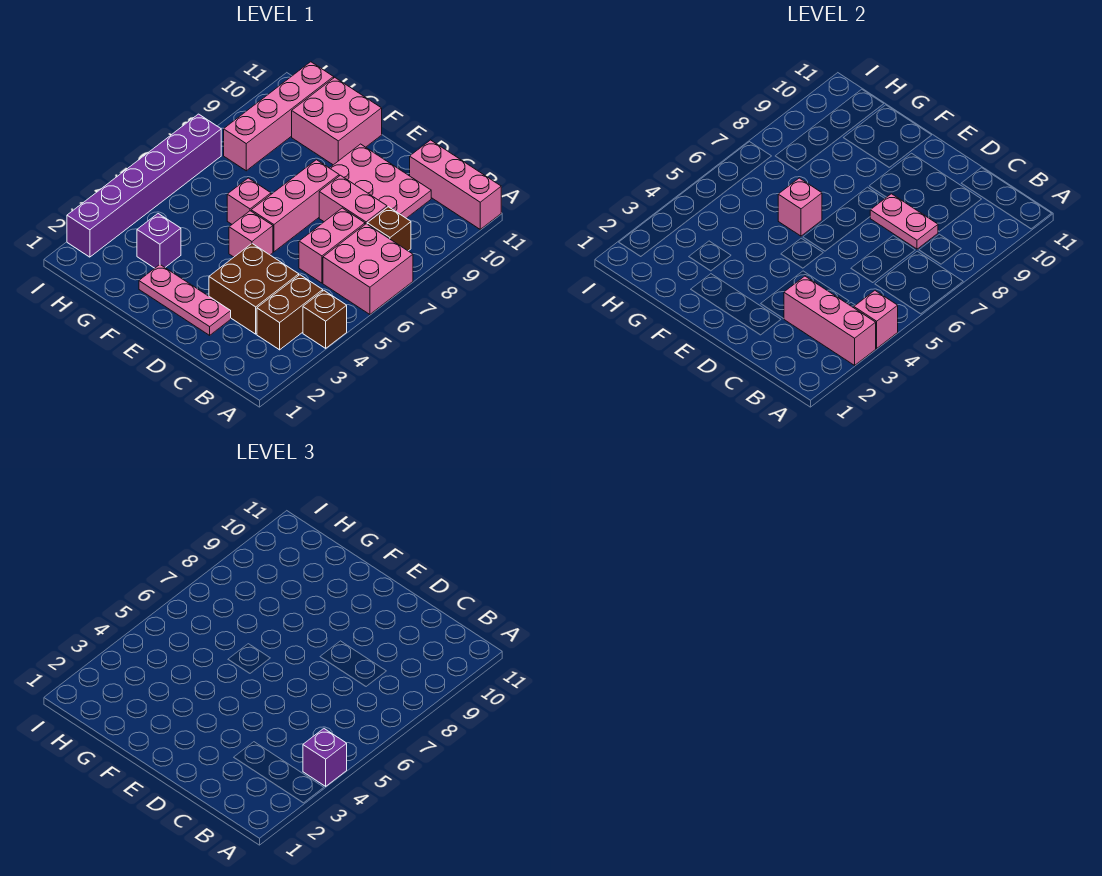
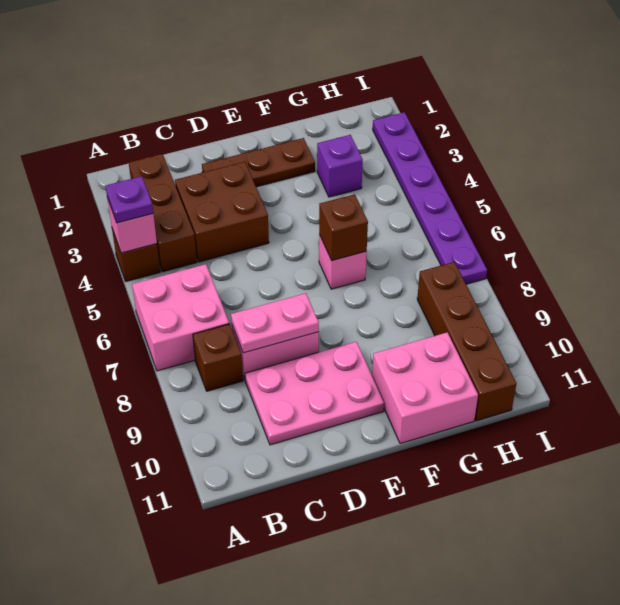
pink 1x3 brick [784,276,876,365] -> none
purple 1x1 brick [303,729,347,786] -> purple 1x1 plate [105,176,153,223]
pink 1x3 brick [410,140,501,229] -> none
brown 1x2 brick [257,275,323,350] -> brown 1x3 brick [129,154,197,272]
pink 1x2 brick [299,208,365,283] -> none
pink 1x3 plate [139,265,231,335] -> brown 1x3 plate [202,138,315,187]
pink 1x1 brick [229,211,273,257] -> none
pink 1x3 brick [251,160,339,252] -> none
pink 1x1 brick [778,178,822,236] -> brown 1x1 brick [319,194,368,261]
pink 1x4 brick [224,62,334,171] -> brown 1x4 brick [417,262,516,421]
purple 1x6 brick [67,114,221,257] -> purple 1x6 plate [373,112,487,284]

